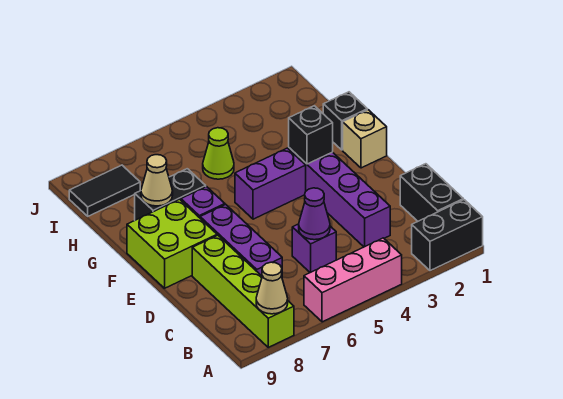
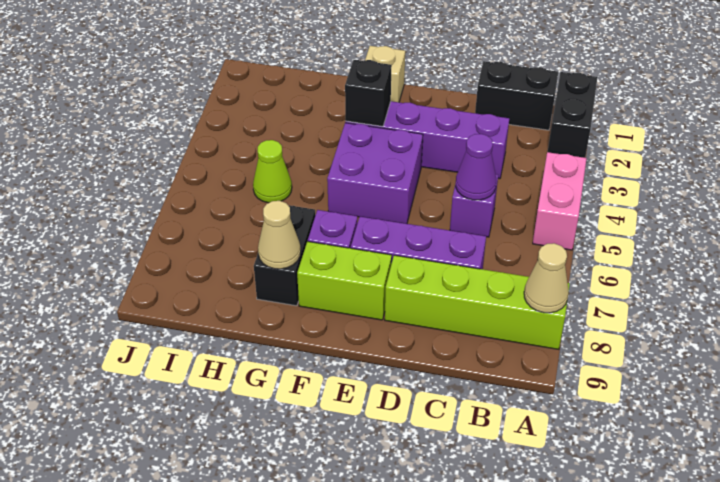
pink 1x3 brick [304,238,402,322] -> pink 1x2 brick [533,152,587,250]
lime 2x2 brick [127,199,217,288] -> lime 1x2 brick [297,241,392,320]
purple 1x2 brick [235,148,306,219] -> purple 2x2 brick [327,123,423,224]
black 1x1 brick [323,92,367,150] -> none
black 1x2 tile [69,165,140,216] -> none

